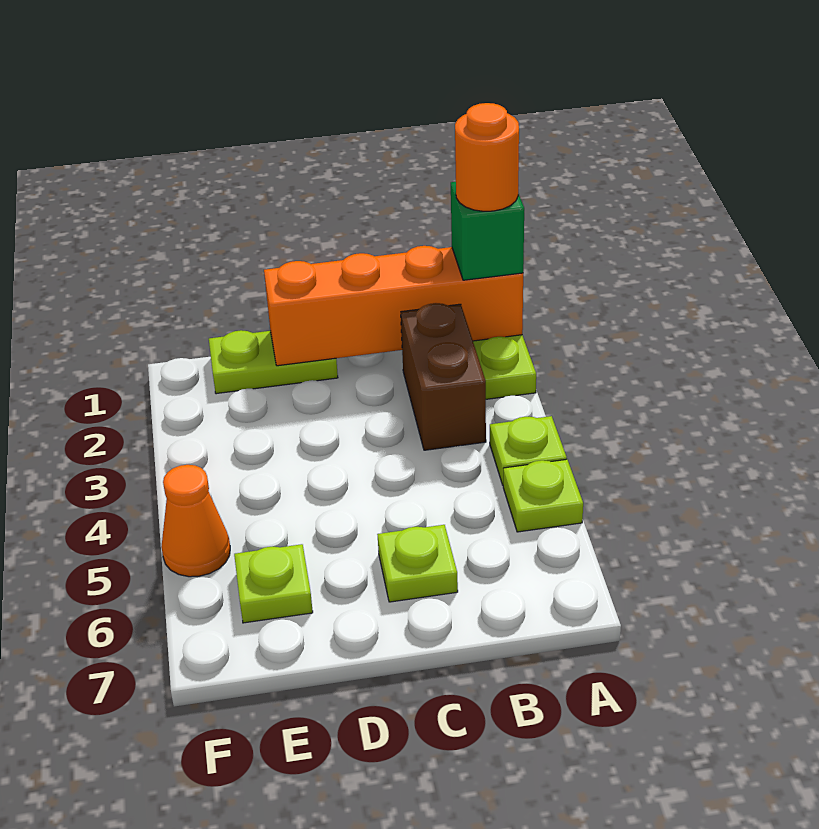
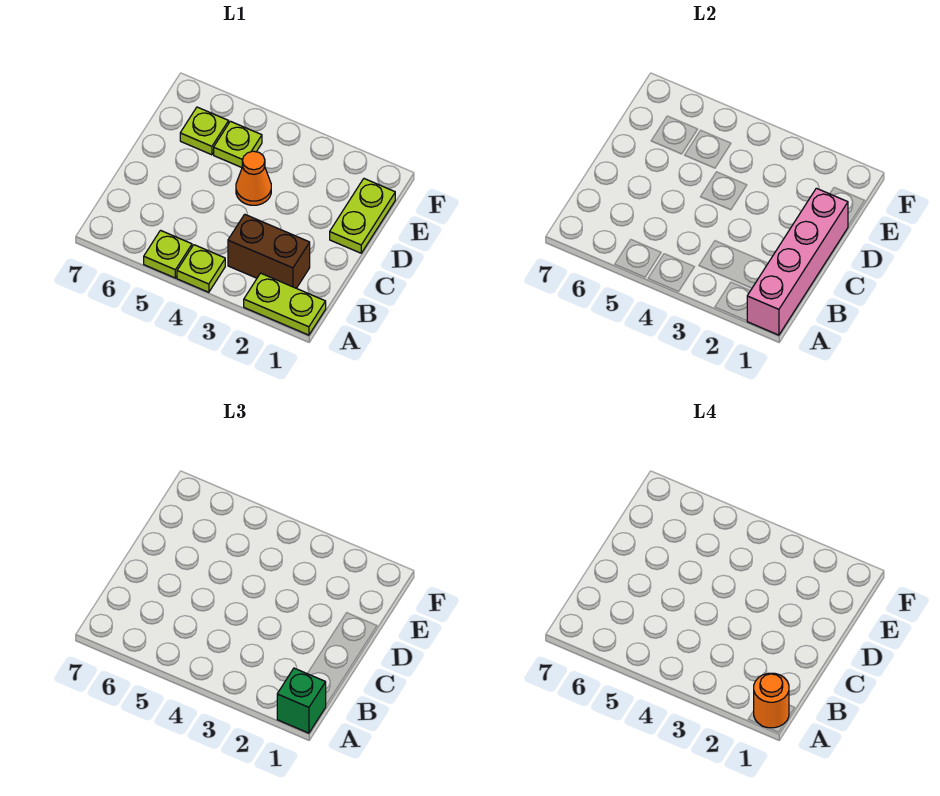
orange 1x4 brick [264,246,523,366] -> pink 1x4 brick [747,188,848,335]
lime 1x1 plate [377,525,458,602] -> lime 1x1 plate moved to [214,121,262,168]
orange 1x1 cone [161,465,230,577] -> orange 1x1 cone moved to [236,151,271,205]

